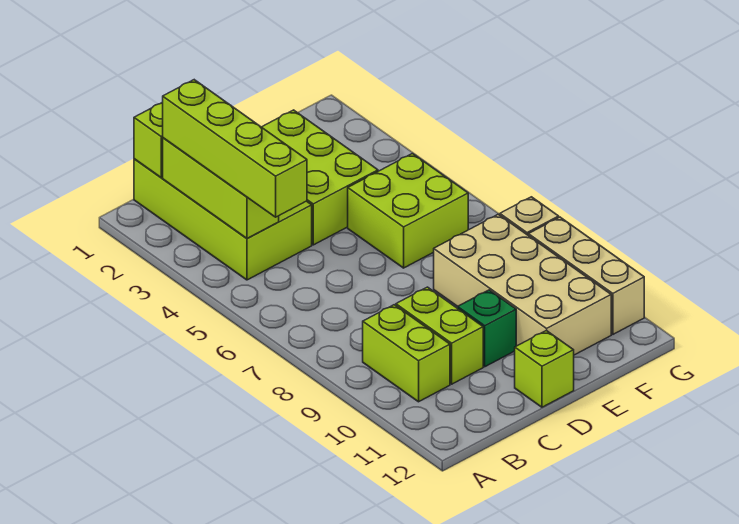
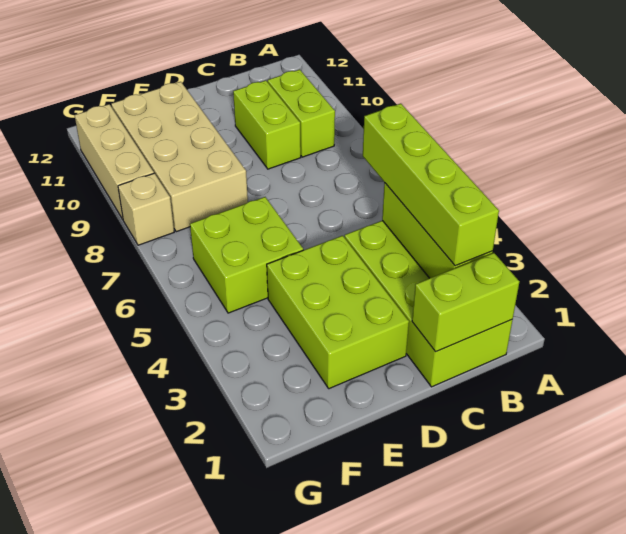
green 1x1 brick [458,290,516,367] -> none
lime 1x1 brick [515,331,574,407] -> none

